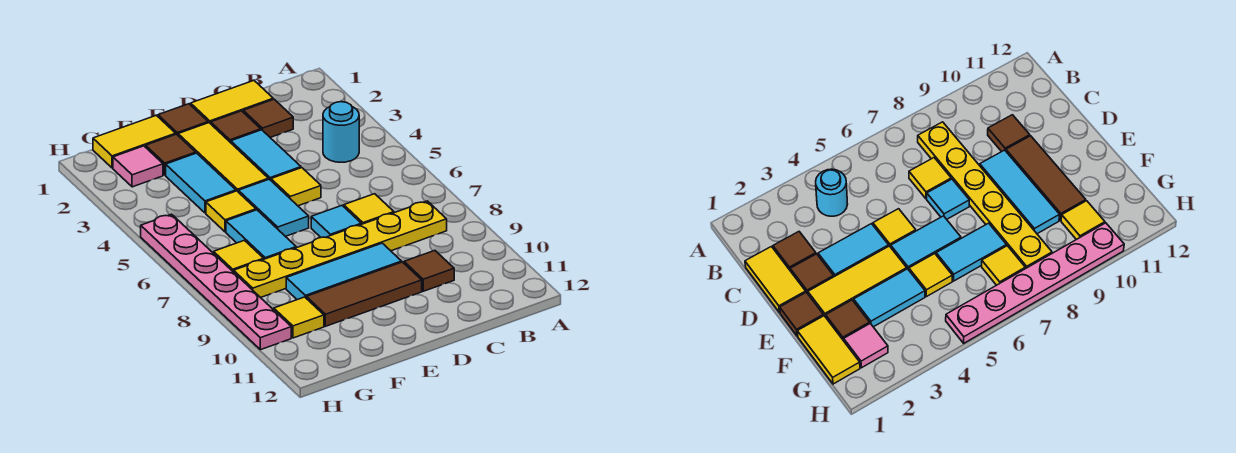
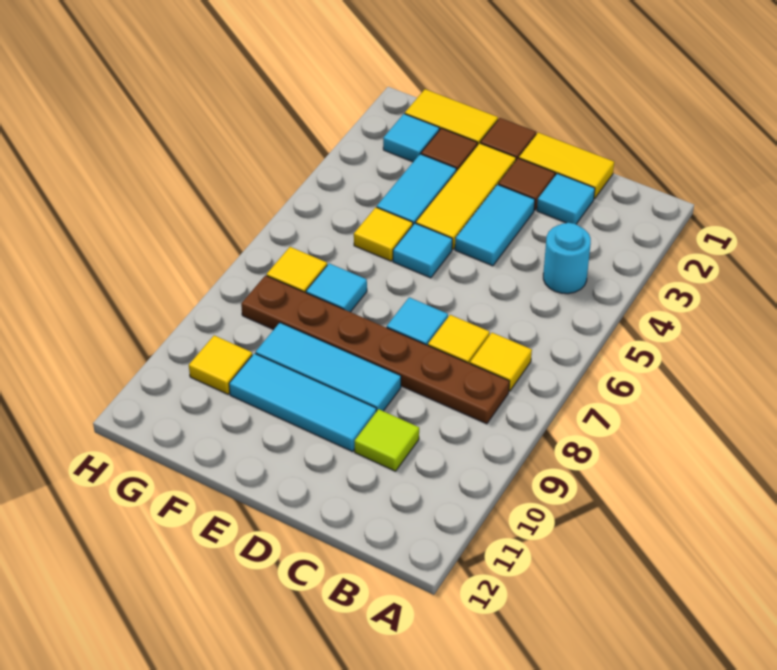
yellow 1x6 plate [234,201,447,298] -> brown 1x6 plate [241,275,510,424]
brown 1x1 tile [243,99,293,137] -> cyan 1x1 tile [537,173,595,224]
brown 1x1 tile [404,251,454,291] -> lime 1x1 tile [355,409,419,471]
yellow 1x1 tile [271,168,321,206] -> yellow 1x1 tile moved to [470,333,532,391]
brown 1x3 tile [306,262,422,326] -> cyan 1x3 tile [229,353,376,452]
cyan 1x2 tile [238,179,309,236] -> cyan 1x1 tile [393,223,452,278]
cyan 1x2 tile [226,210,296,259] -> cyan 1x1 tile [306,263,367,312]
pink 1x1 tile [113,146,163,187] -> cyan 1x1 tile [383,114,439,162]
pink 1x6 plate [141,214,291,350] -> none

